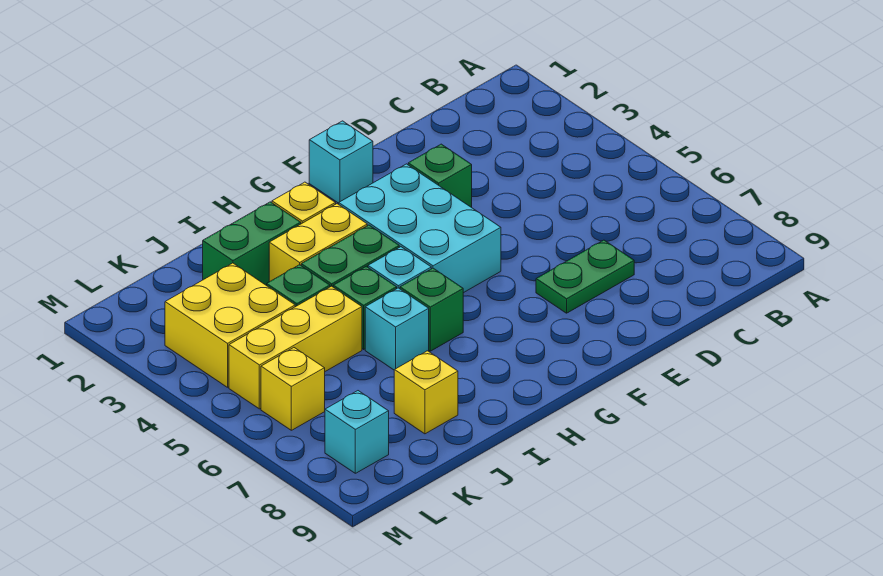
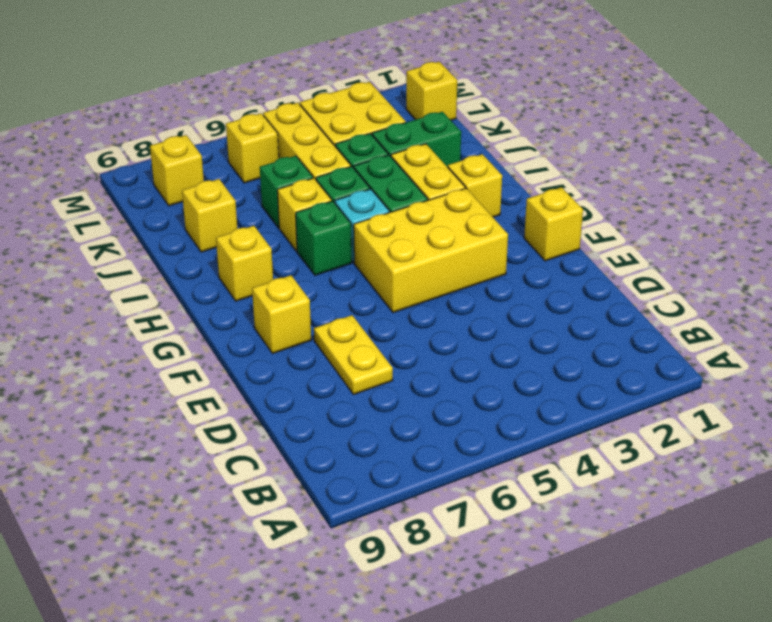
green 1x2 plate [536,240,634,313] -> yellow 1x2 plate [314,315,393,395]
green 1x1 brick [408,144,472,207] -> green 1x1 brick moved to [260,156,313,228]
cyan 1x1 brick [309,121,373,203] -> yellow 1x1 brick [524,187,583,261]
cyan 2x3 brick [339,164,501,293] -> yellow 2x3 brick [354,188,508,313]
none -> yellow 1x1 brick [252,275,311,354]
none -> yellow 1x1 brick [216,226,273,301]
green 1x2 brick [203,202,301,285] -> green 1x2 brick turned to [372,112,461,167]
cyan 1x1 brick [365,288,429,370] -> yellow 1x1 brick [277,178,332,251]
none -> yellow 1x1 brick [406,62,457,120]
cyan 1x1 brick [325,391,389,473] -> yellow 1x1 brick [150,135,204,206]

